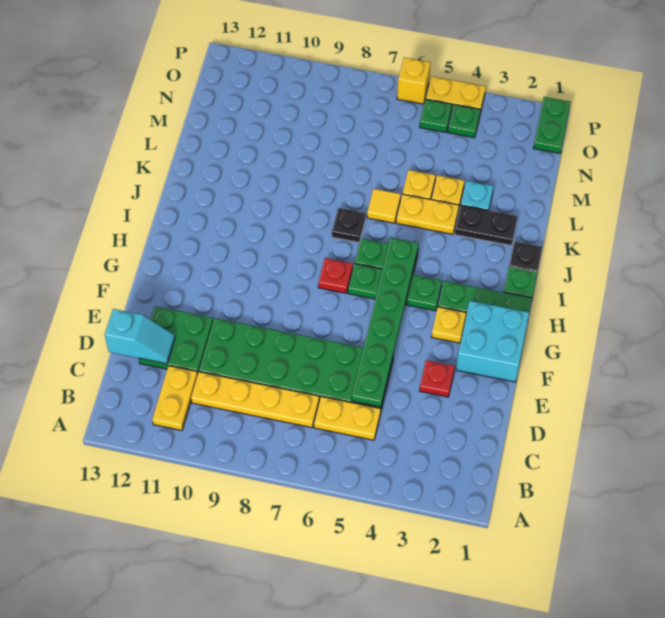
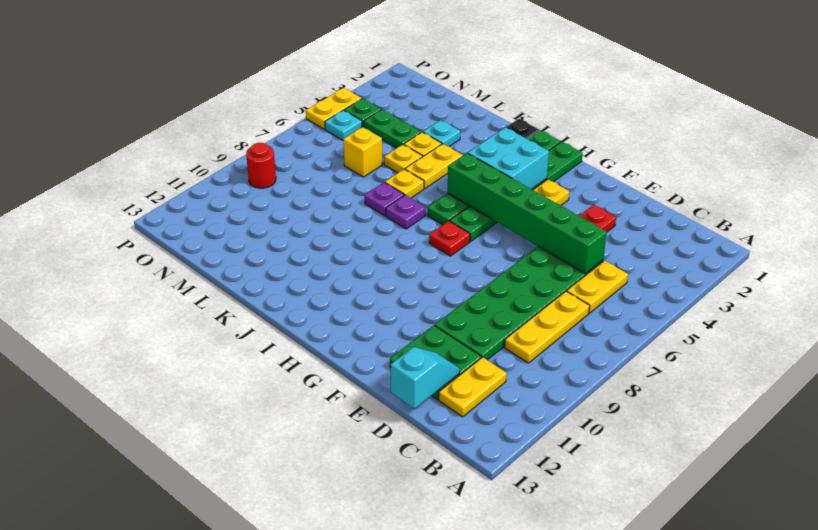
yellow 1x2 plate [152,366,198,430] -> yellow 1x2 plate turned to [439,357,507,417]
yellow 1x4 plate [191,372,319,428] -> yellow 1x3 plate [505,291,590,363]
green 1x6 plate [352,238,419,407] -> green 1x6 brick [448,153,607,274]
cyan 2x2 brick [456,301,529,382] -> cyan 2x2 brick moved to [468,127,549,189]
black 1x1 plate [332,208,366,242] -> purple 1x1 plate [386,195,426,229]
black 1x2 plate [455,205,518,246] -> none
yellow 1x1 tile [367,189,401,223] -> yellow 1x1 plate [385,169,424,198]
none -> purple 1x1 plate [365,182,404,216]
green 1x2 plate [534,97,571,153] -> green 1x2 plate moved to [364,110,421,148]
green 1x1 plate [420,99,452,132] -> cyan 1x1 plate [325,110,362,140]
none -> red 1x1 round brick [246,143,276,188]
yellow 1x1 brick [397,58,431,104] -> yellow 1x1 brick moved to [343,127,383,177]

